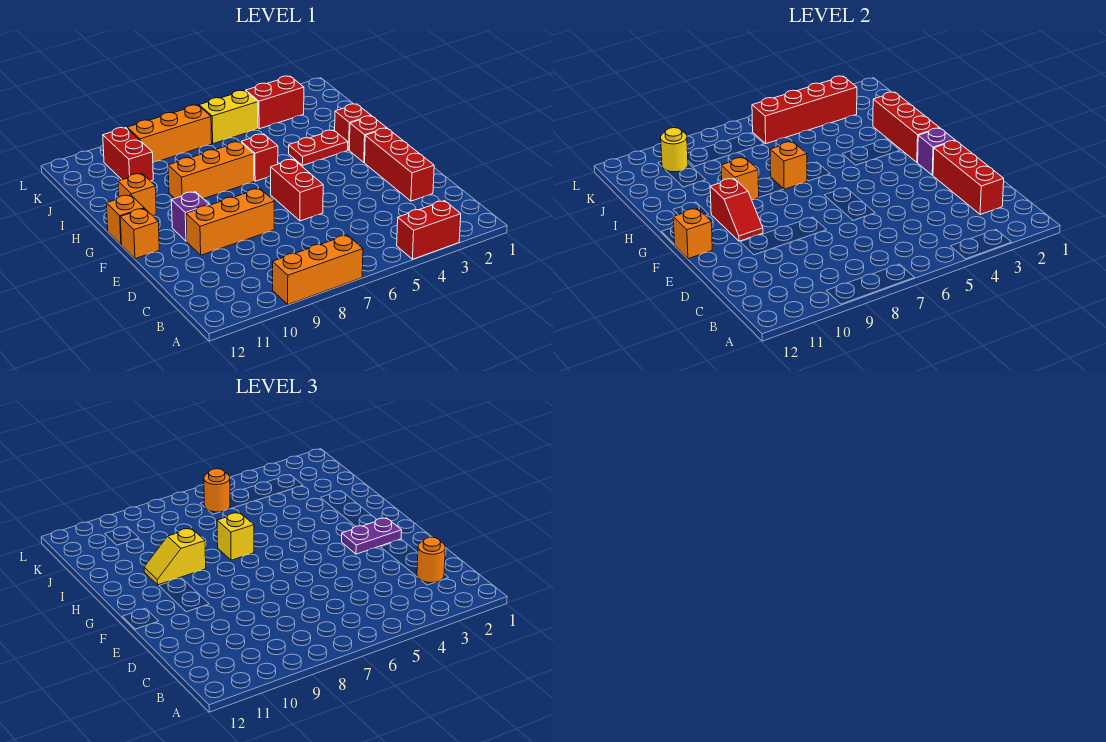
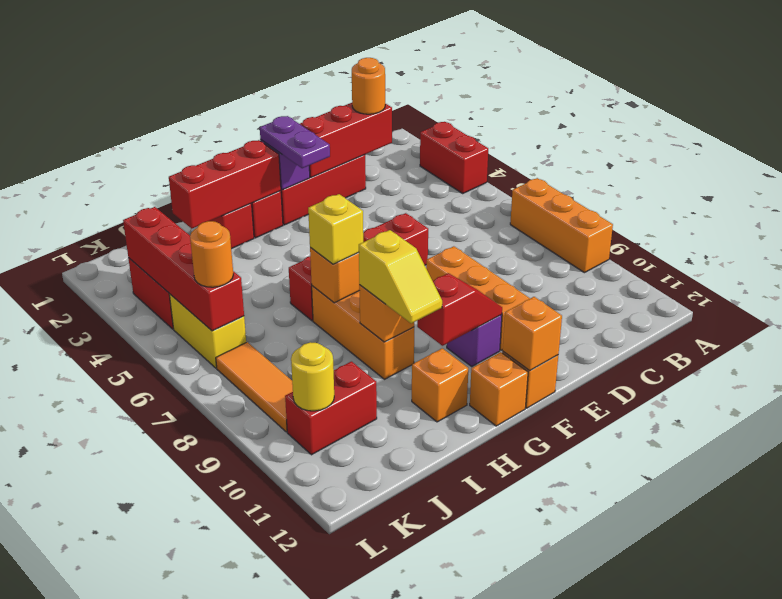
red 1x2 plate [289,130,348,166] -> none
orange 1x3 brick [127,105,212,162] -> orange 1x3 tile [216,342,293,432]

